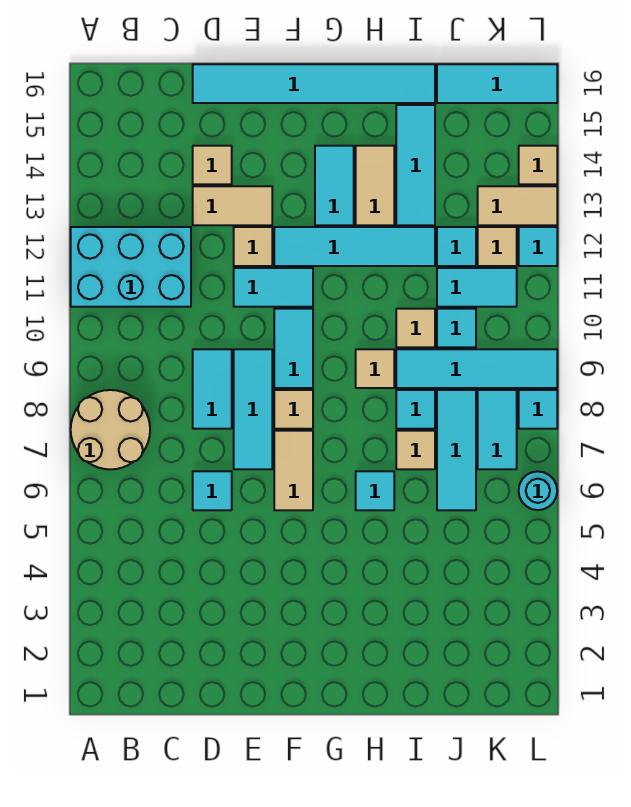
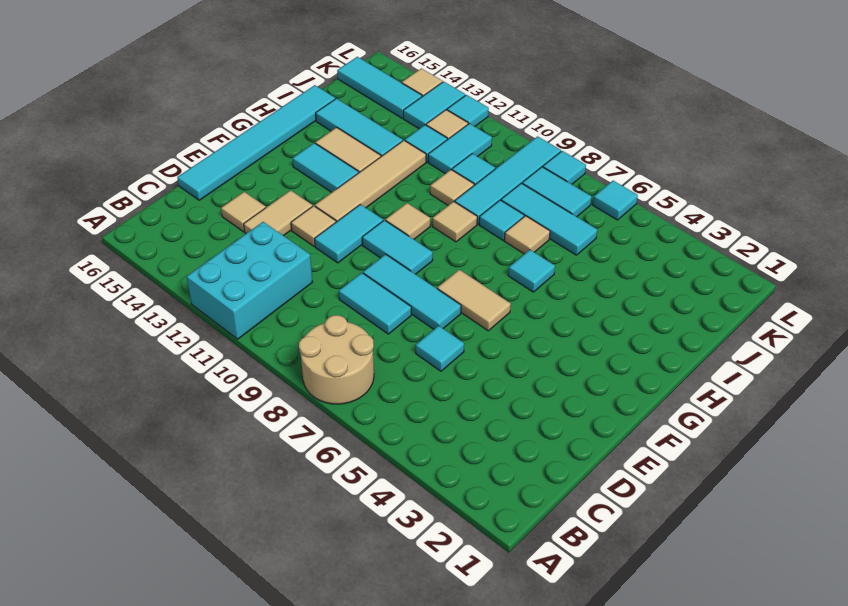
tan 1x1 tile [274,390,313,429] -> tan 1x1 tile moved to [385,203,430,239]
cyan 1x4 tile [274,227,435,266] -> tan 1x4 tile [315,140,426,222]
cyan 1x3 tile [437,64,557,103] -> cyan 1x3 tile turned to [337,57,422,118]
tan 1x2 tile [478,186,557,225] -> cyan 1x2 tile [403,82,465,129]
cyan 1x1 round brick [519,471,557,510] -> cyan 1x1 tile [593,181,638,220]

